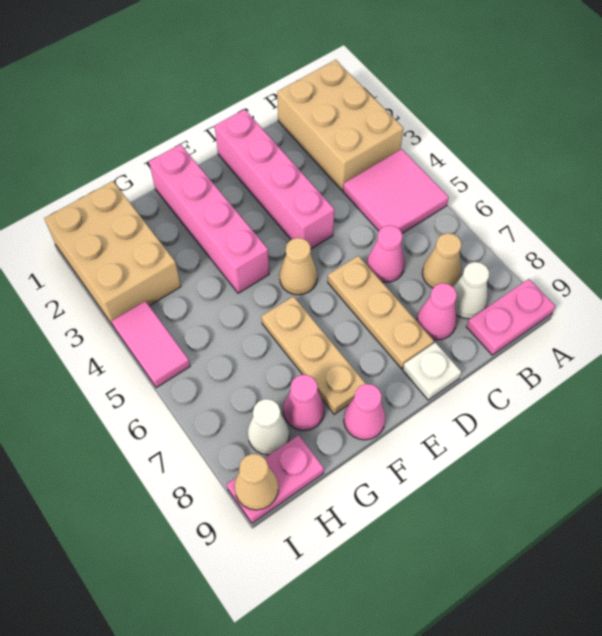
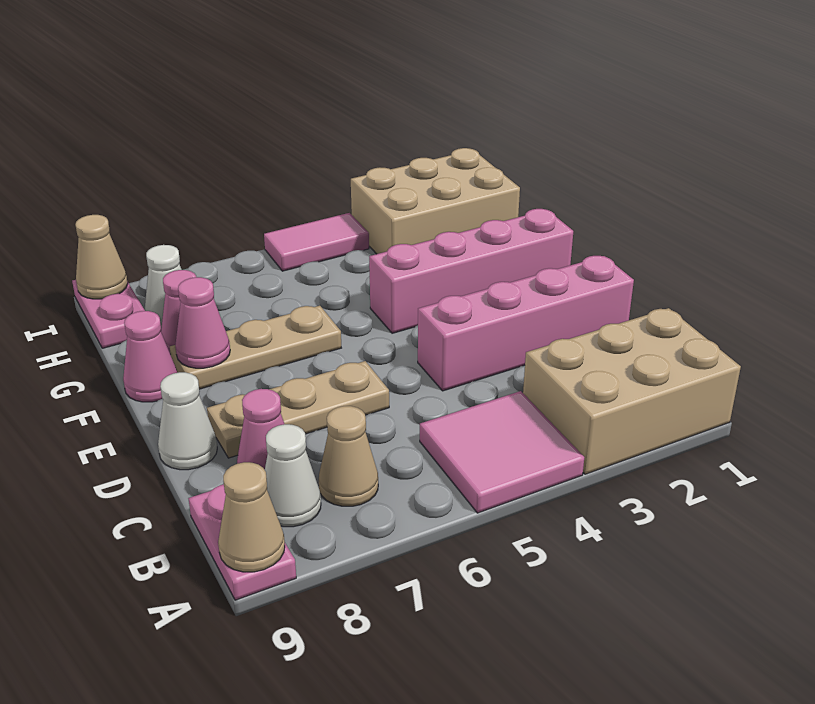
pink 1x1 cone [367,225,405,282] -> pink 1x1 cone moved to [175,277,230,368]
white 1x1 plate [403,342,461,400] -> white 1x1 cone [158,372,217,470]
tan 1x1 cone [279,238,317,295] -> tan 1x1 cone moved to [218,462,285,572]

